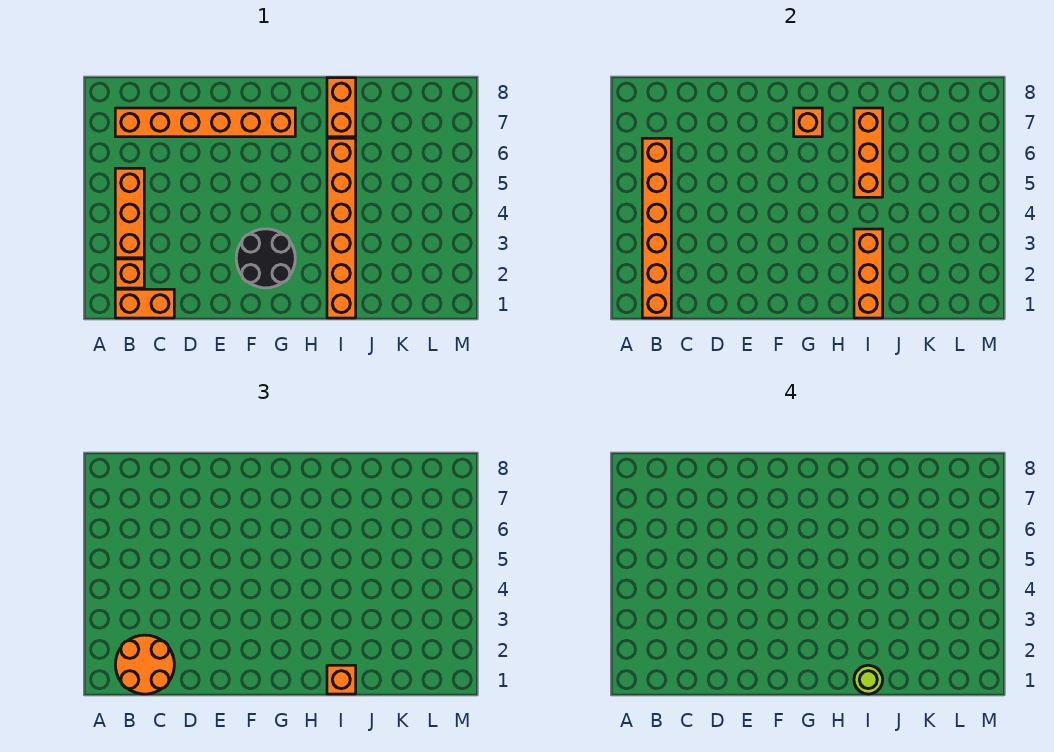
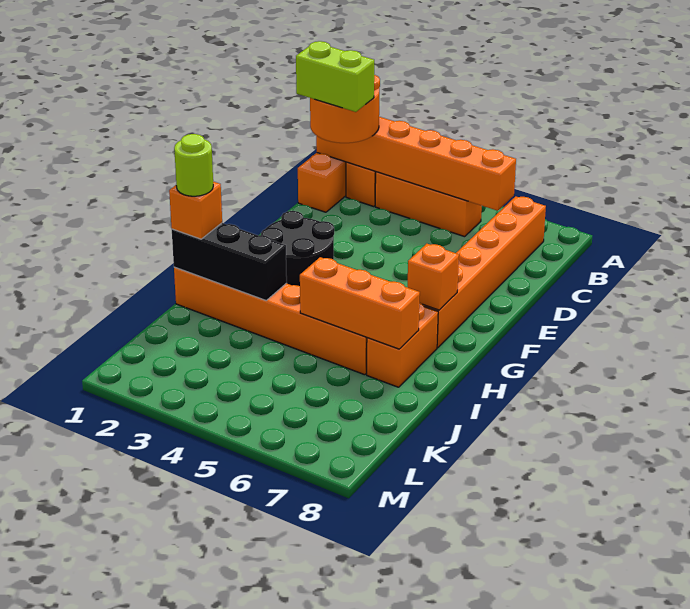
none -> lime 1x2 brick [296,41,374,112]
orange 1x3 brick [854,229,883,318] -> black 1x3 brick [172,223,287,301]
orange 1x2 brick [327,78,356,137] -> orange 1x2 brick turned to [367,303,438,387]

